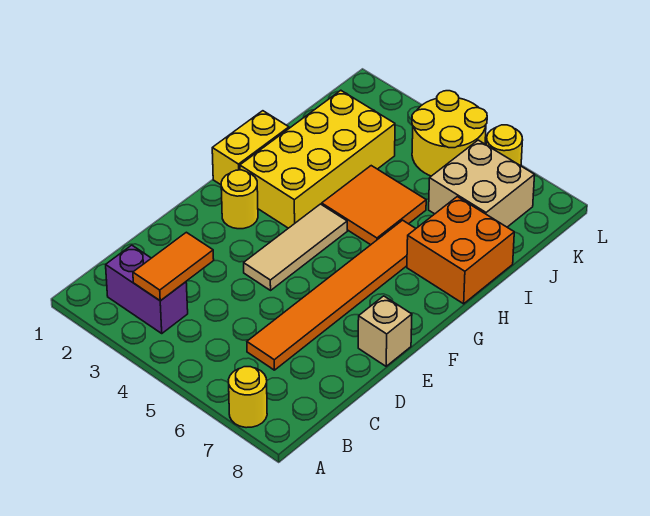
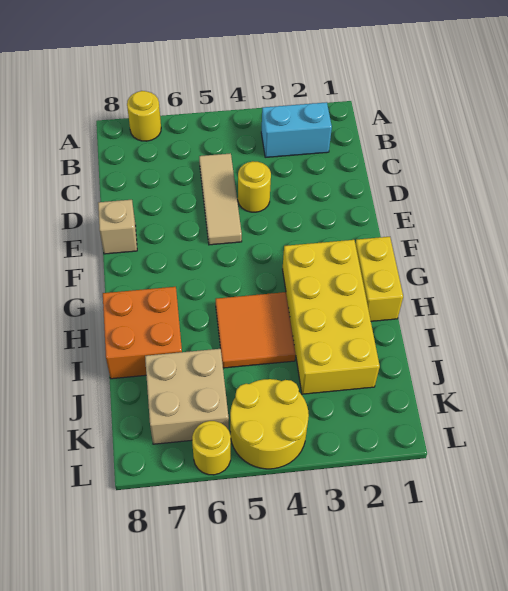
purple 1x2 brick [106,245,188,333] -> cyan 1x2 brick [261,102,332,157]
orange 1x2 tile [133,232,214,301] -> none
orange 1x6 tile [247,220,416,370] -> none
tan 1x3 tile [244,204,347,290] -> tan 1x3 tile moved to [199,153,242,245]
yellow 1x1 round brick [221,170,258,229] -> yellow 1x1 round brick moved to [238,161,271,212]

